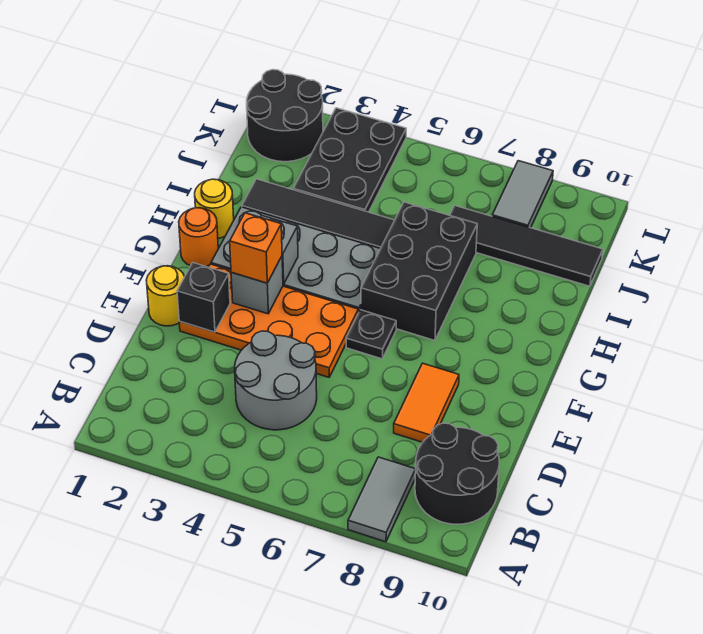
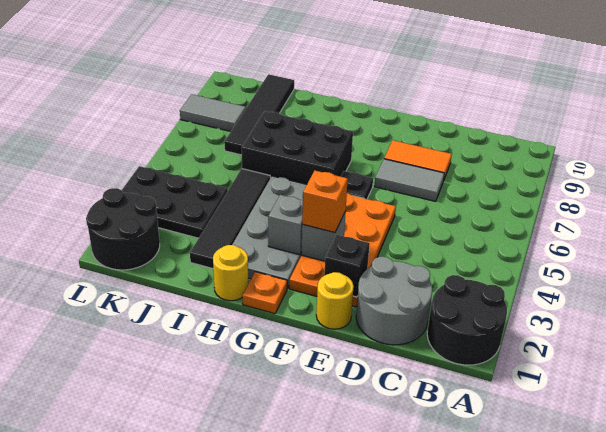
grey 1x2 tile [348,457,416,542] -> grey 1x2 tile moved to [374,159,444,201]
black 2x2 round brick [415,423,499,524] -> black 2x2 round brick moved to [427,275,507,365]
grey 2x2 round brick [235,331,317,430] -> grey 2x2 round brick moved to [356,257,432,345]
orange 1x1 round brick [179,208,218,266] -> orange 1x1 plate [242,272,287,314]

